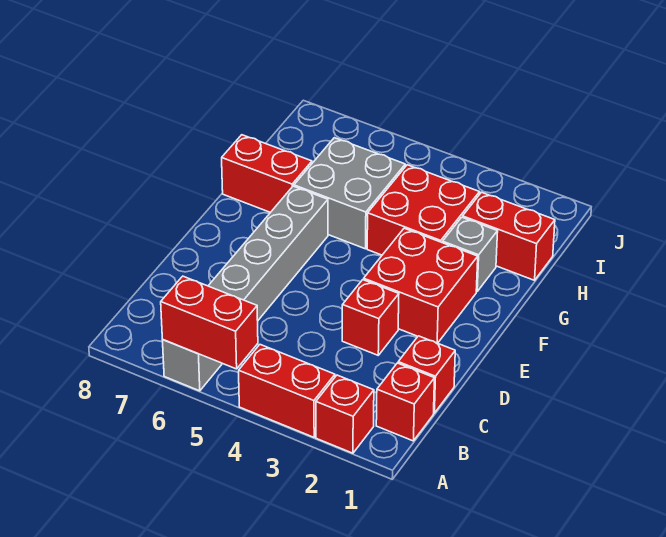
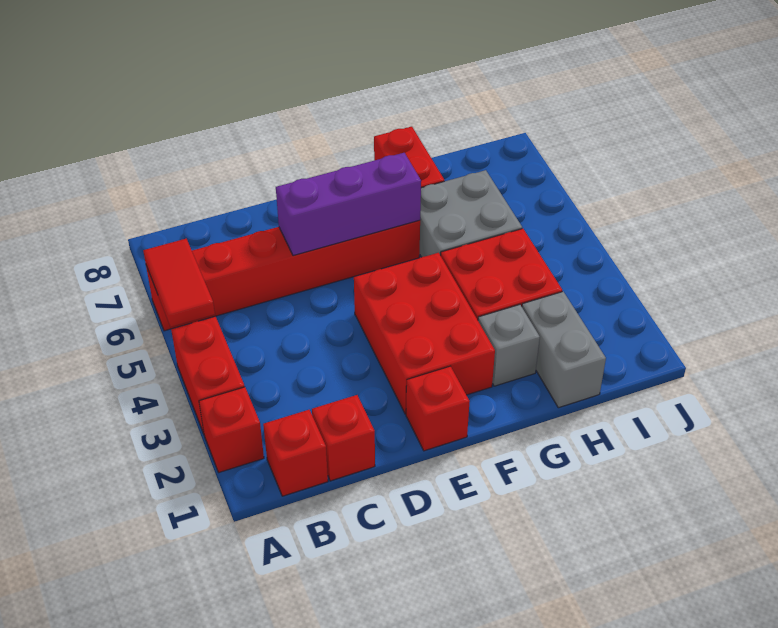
red 1x2 brick [161,276,258,369] -> red 1x2 tile [143,239,215,327]
grey 1x6 brick [163,186,328,391] -> red 1x6 brick [146,220,420,331]
red 1x1 brick [342,280,399,355] -> red 1x1 brick moved to [406,366,470,451]
none -> purple 1x3 brick [276,153,421,256]
red 2x2 brick [364,228,478,343] -> red 2x3 brick [354,253,495,414]
red 1x2 brick [463,192,555,280] -> grey 1x2 brick [522,292,606,408]

